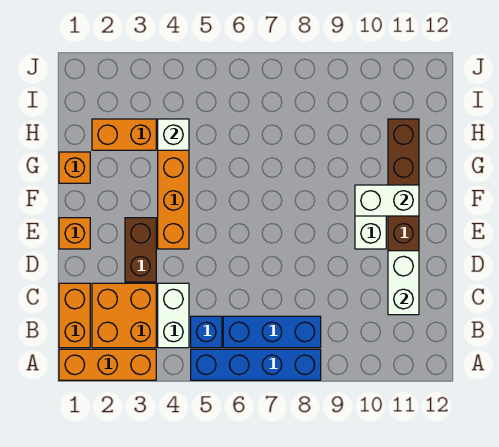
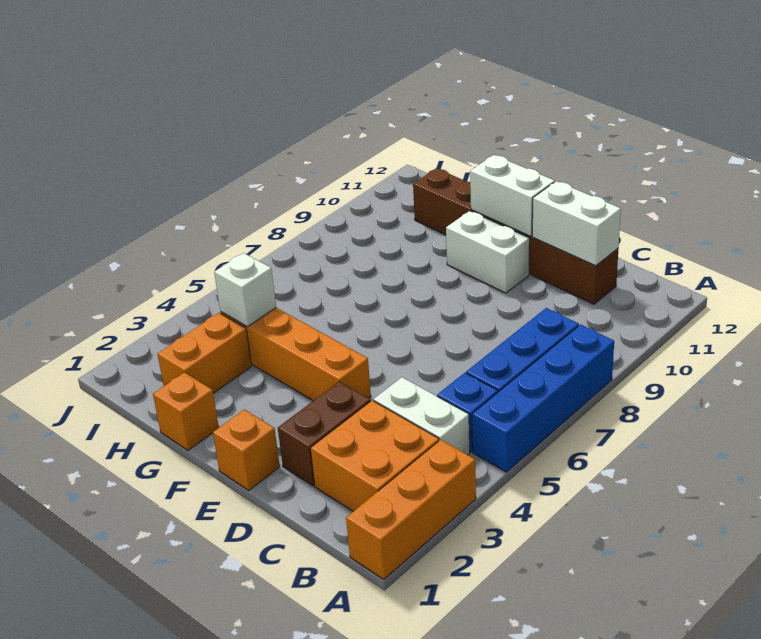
orange 1x2 brick [59,283,90,348] -> none
brown 1x2 brick [125,218,156,282] -> brown 1x2 brick turned to [278,382,371,486]
white 1x2 brick [355,185,419,216] -> white 1x2 brick turned to [470,155,555,236]

